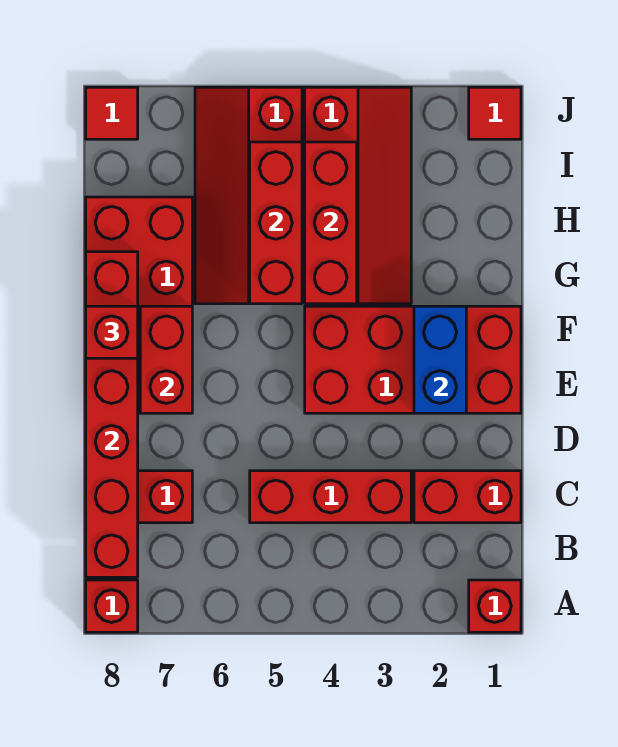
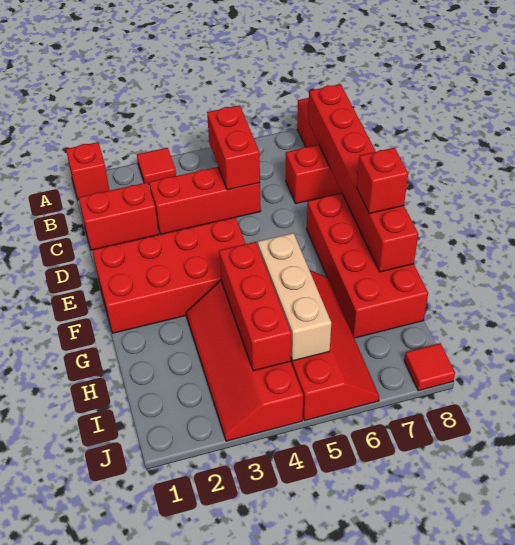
blue 1x2 brick [414,306,466,413] -> none
red 1x2 brick [140,306,192,413] -> red 1x2 brick moved to [207,105,260,190]
red 1x3 brick [250,142,302,304] -> tan 1x3 brick [258,233,331,361]
red 1x1 tile [469,87,521,139] -> red 1x1 tile moved to [137,148,176,185]

